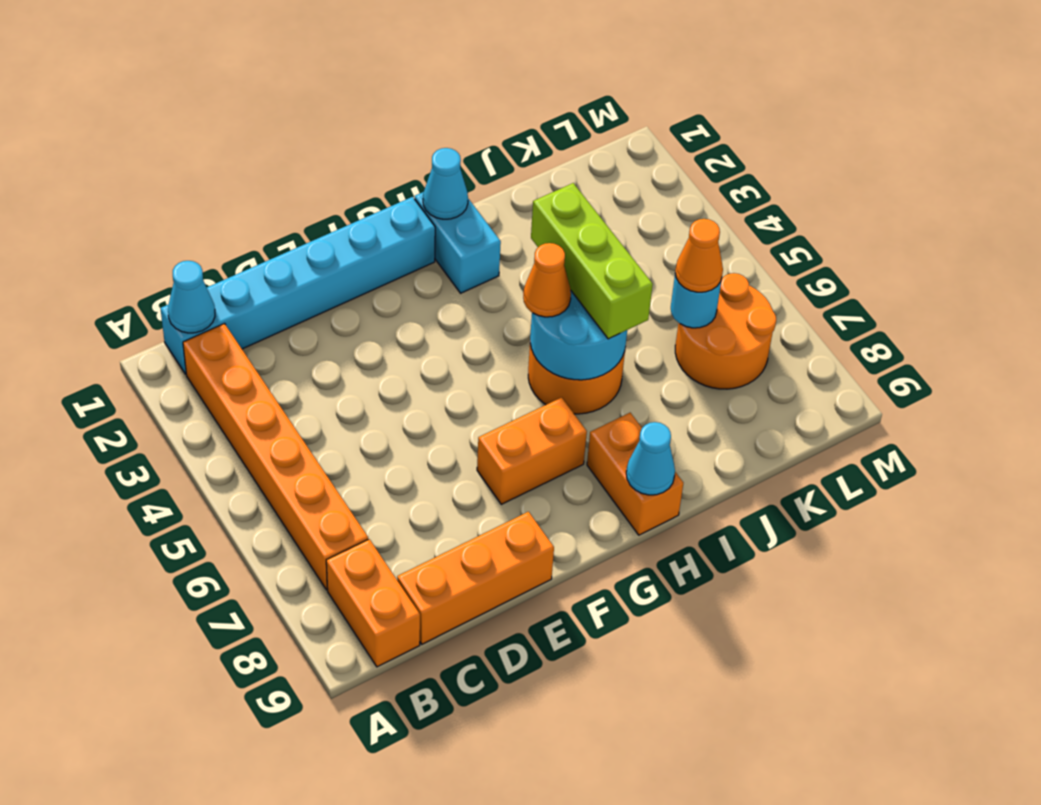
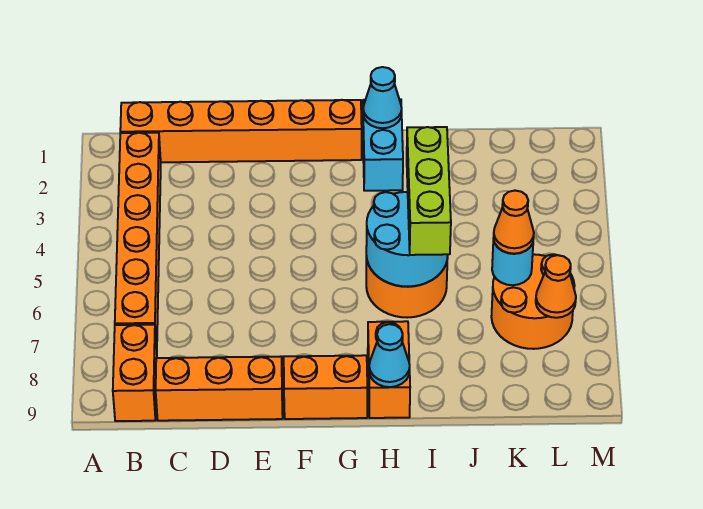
cyan 1x6 brick [161,197,435,374] -> orange 1x6 brick [120,100,362,162]
cyan 1x1 cone [168,261,215,333] -> none
orange 1x2 brick [477,397,587,504] -> orange 1x2 brick moved to [284,355,367,419]
orange 1x1 cone [523,243,571,317] -> orange 1x1 cone moved to [536,255,576,318]

